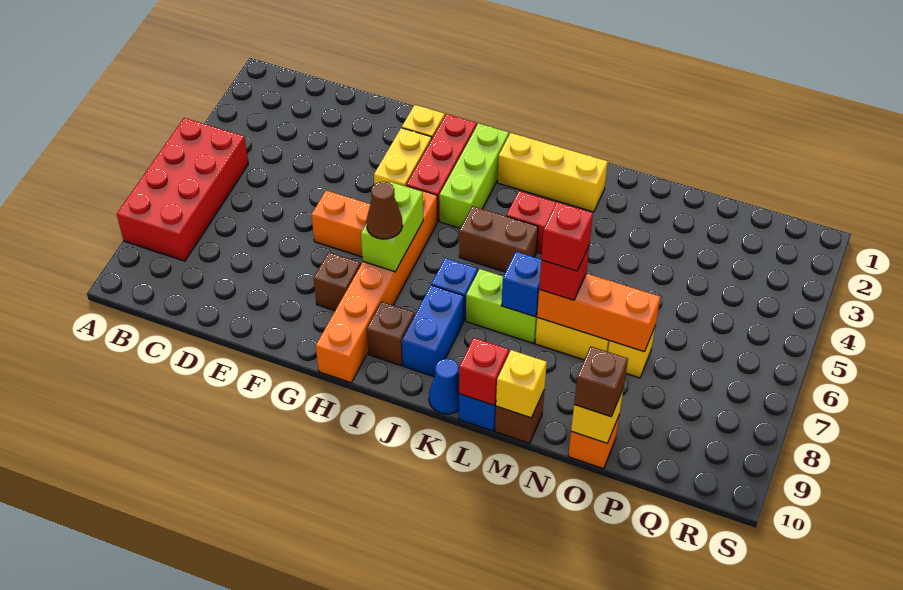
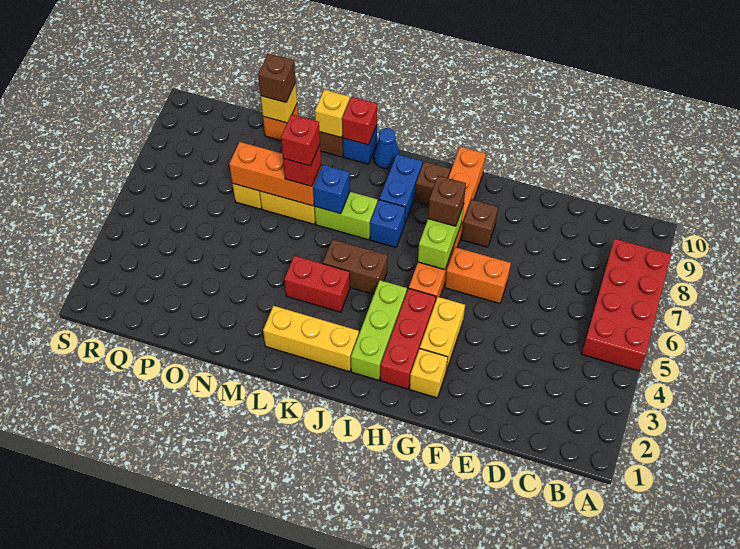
brown 1x1 cone [366,182,402,239] -> brown 1x1 brick [428,176,466,226]

